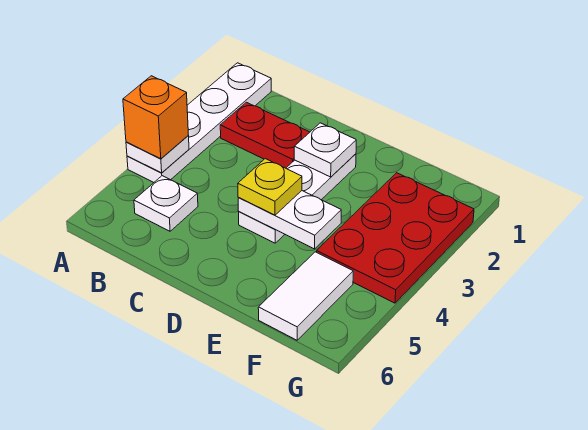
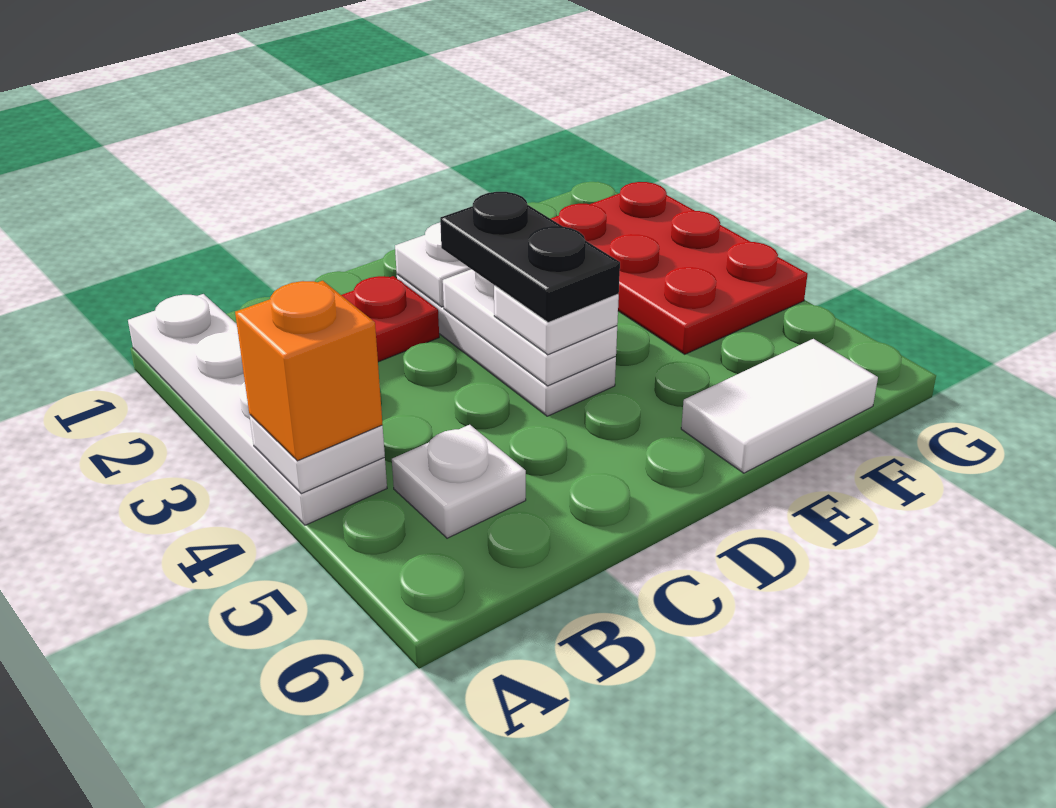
none -> black 1x2 plate [440,192,620,322]
white 1x2 plate [238,191,341,249] -> white 1x2 plate turned to [443,269,617,386]
yellow 1x1 plate [238,159,302,215] -> white 1x1 plate [494,285,619,355]
white 1x2 tile [258,252,353,340] -> white 1x2 tile turned to [681,339,878,473]

